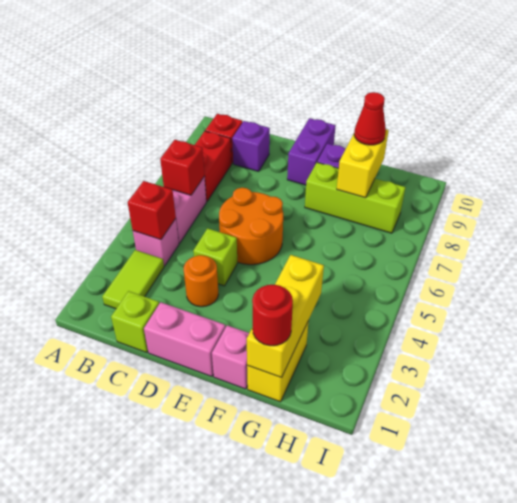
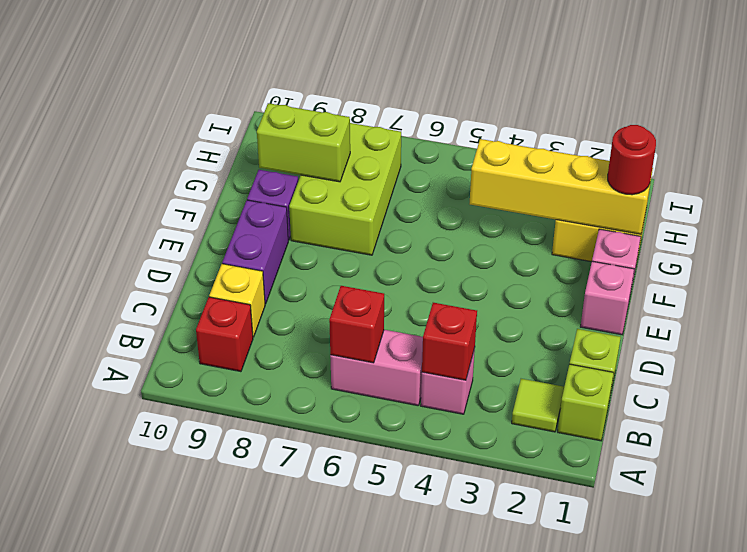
lime 1x2 tile [102,250,164,309] -> lime 1x1 tile [512,379,564,432]
red 1x2 brick [195,131,231,202] -> none
purple 1x1 brick [232,121,270,171] -> yellow 1x1 brick [209,264,265,337]
pink 1x2 brick [144,302,225,377] -> pink 1x1 brick [581,261,634,335]
orange 1x1 round brick [184,255,219,307] -> none
lime 1x1 brick [193,228,237,286] -> lime 1x1 brick moved to [558,364,614,441]
orange 2x2 round brick [219,188,283,265] -> none
purple 1x2 brick [287,118,336,185] -> purple 1x2 brick turned to [222,200,288,304]
lime 1x3 brick [305,162,405,233] -> lime 2x3 brick [289,123,401,255]
yellow 1x3 brick [247,255,324,378] -> yellow 1x4 brick [470,139,653,234]
yellow 1x2 brick [337,129,389,198] -> lime 1x2 brick [257,103,350,182]
red 1x1 cone [354,92,386,145] -> none

